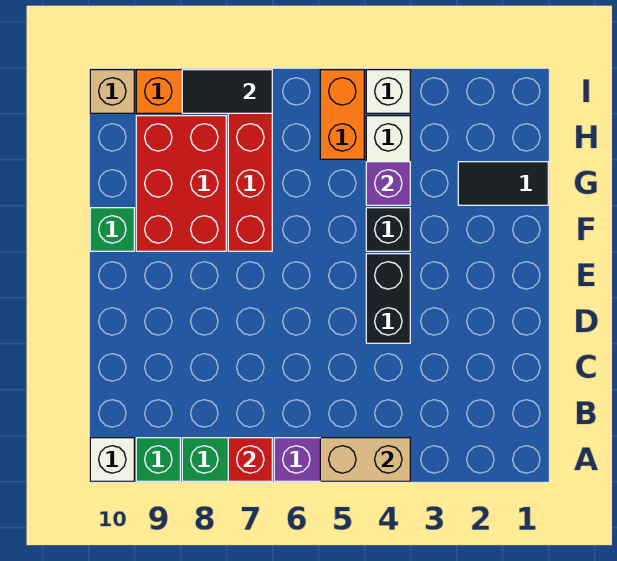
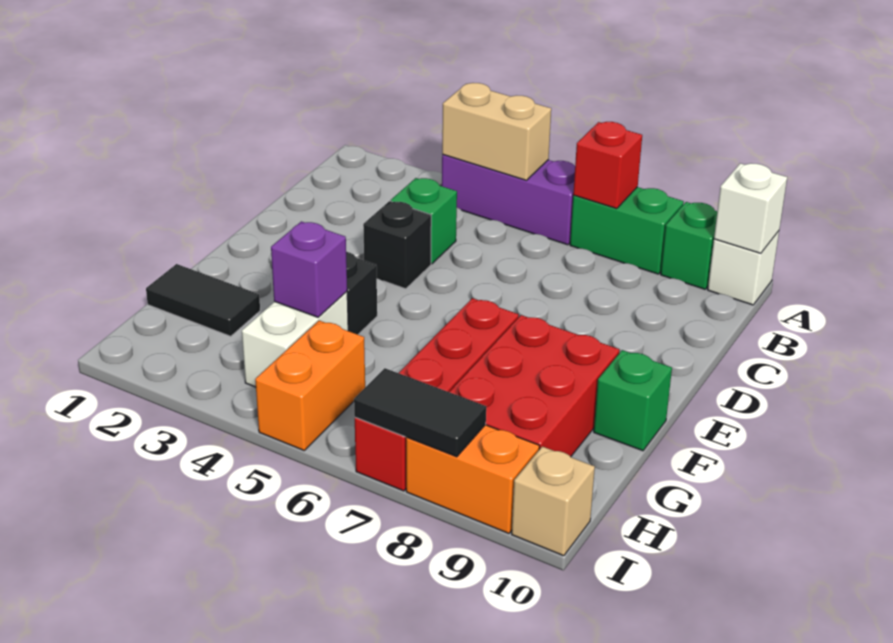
none -> green 1x1 brick [391,178,457,264]
black 1x2 brick [366,254,410,343] -> black 1x1 brick [363,201,431,289]
white 1x1 brick [366,70,410,113] -> white 1x1 brick moved to [714,163,787,253]

